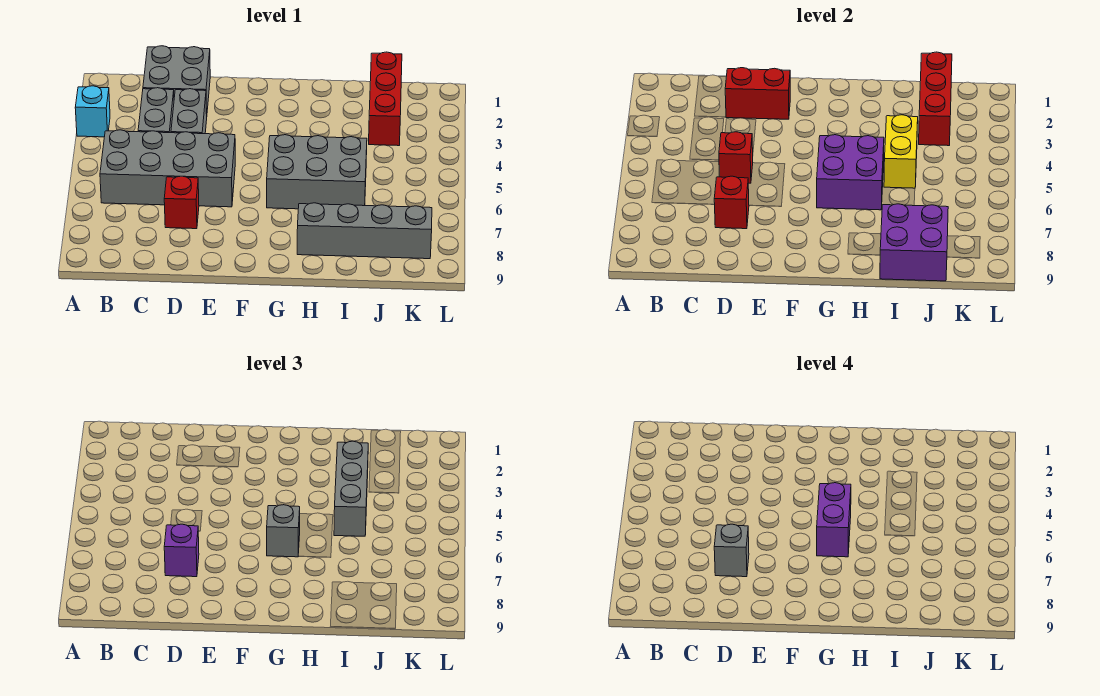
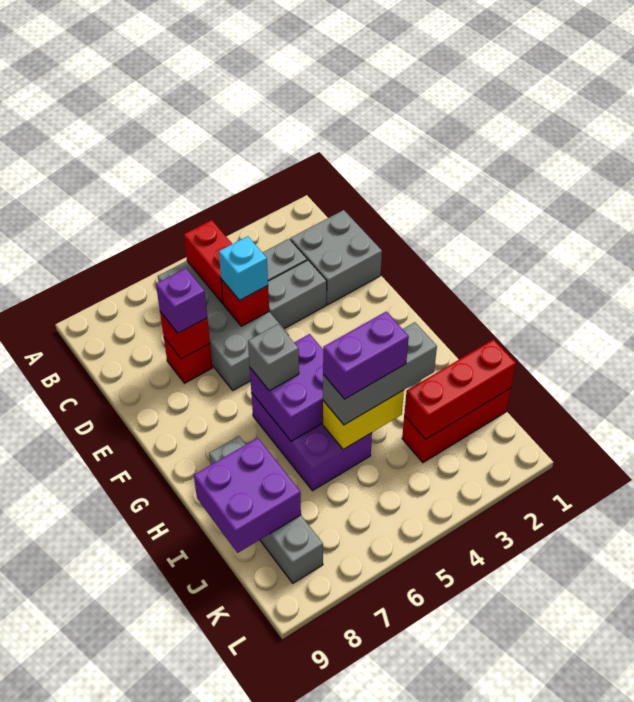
cyan 1x1 brick [75,86,110,137] -> cyan 1x1 brick moved to [219,236,268,300]
red 1x2 brick [725,68,790,119] -> red 1x2 brick moved to [184,220,232,303]
grey 1x1 brick [714,524,749,577] -> none
grey 2x3 brick [267,135,367,209] -> purple 2x3 brick [251,393,372,491]
purple 1x2 brick [817,483,851,557] -> purple 1x2 brick moved to [323,312,409,399]

